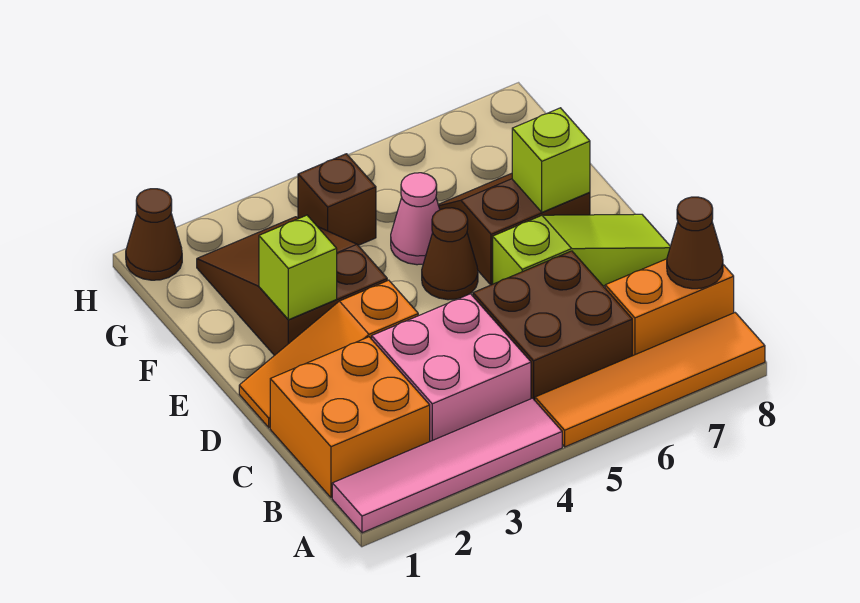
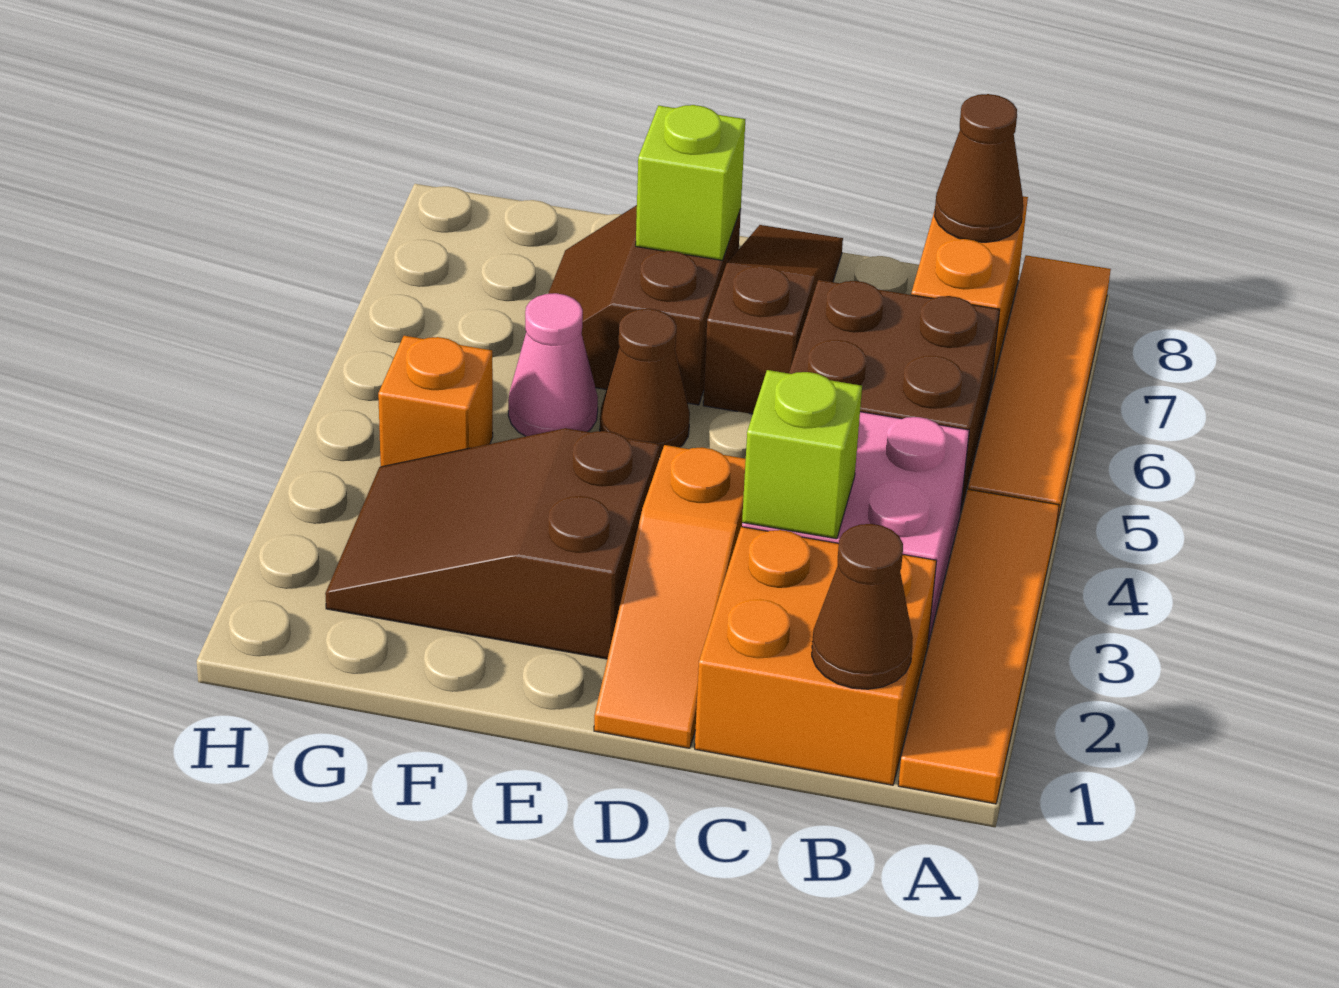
pink 1x4 tile [332,398,562,533] -> orange 1x4 tile [898,489,1059,804]
lime 1x3 slope [493,214,670,286] -> brown 1x3 slope [703,225,843,414]
lime 1x1 brick [259,215,337,320] -> lime 1x1 brick moved to [742,370,862,539]
brown 1x1 brick [298,154,376,245] -> orange 1x1 brick [378,336,493,467]
brown 1x1 cone [126,189,182,280] -> brown 1x1 cone moved to [812,524,913,689]

